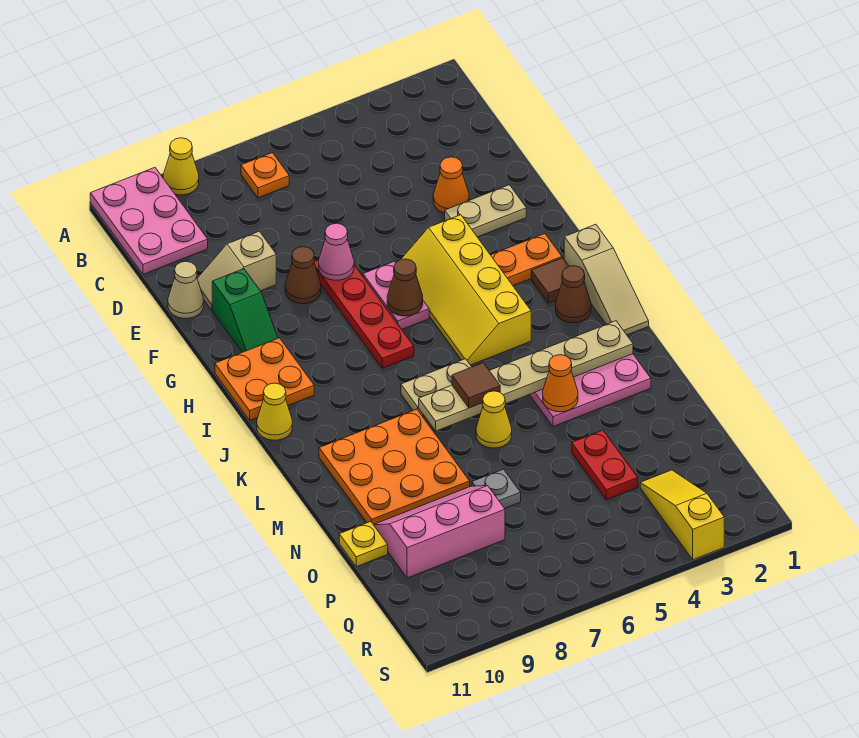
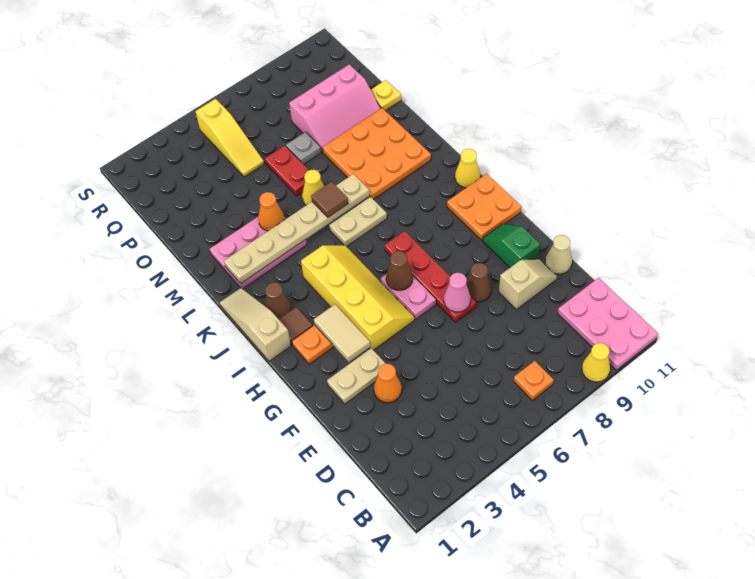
none -> tan 1x2 tile [314,304,370,362]
red 1x2 plate [572,430,638,500] -> red 1x2 plate moved to [265,145,309,196]
yellow 1x3 slope [640,470,724,560] -> yellow 1x3 slope moved to [196,99,264,177]

